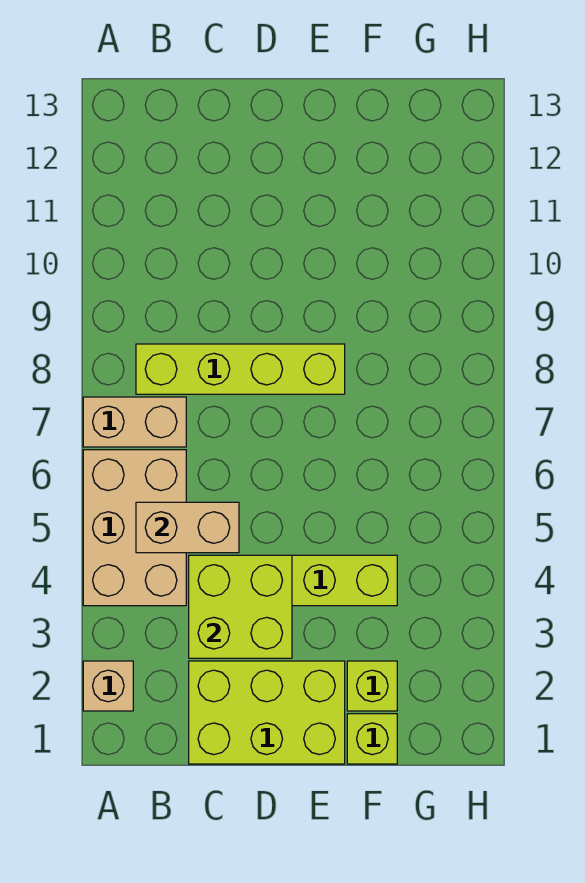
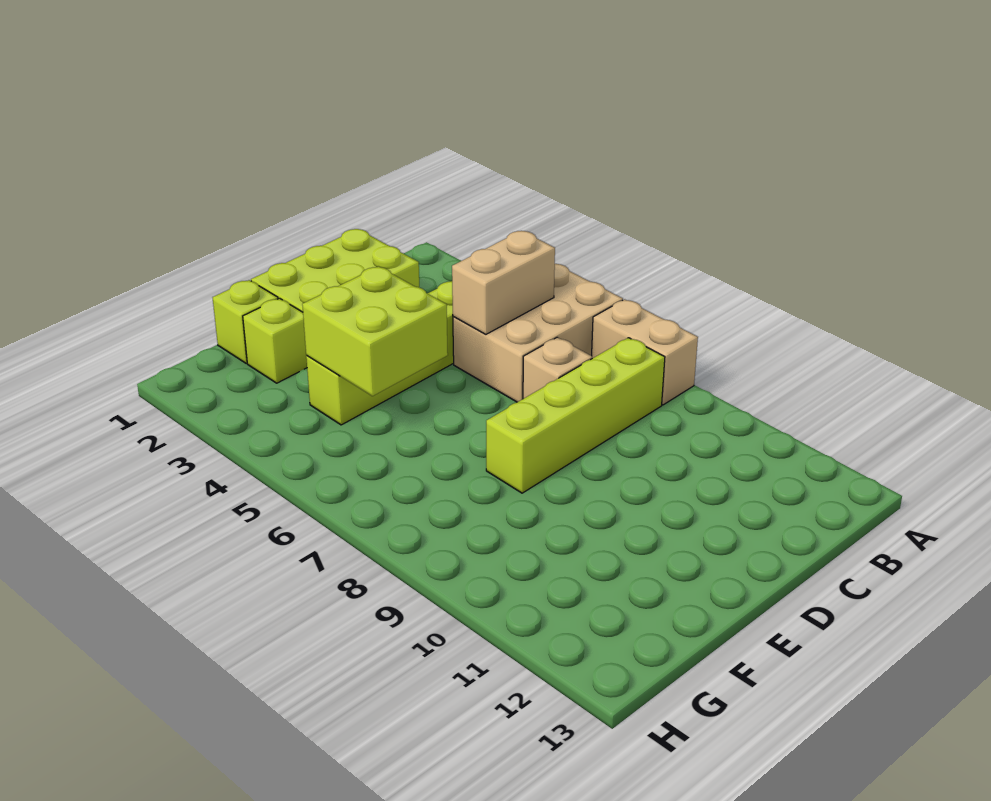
tan 1x1 brick [83,661,133,711] -> tan 1x1 brick moved to [523,337,592,399]
tan 2x3 brick [83,450,186,606] -> tan 2x3 brick turned to [453,264,623,402]
tan 1x2 brick [83,397,186,447] -> tan 1x2 brick turned to [592,299,698,405]
lime 2x2 brick [189,555,292,658] -> lime 2x2 brick moved to [302,266,448,396]

